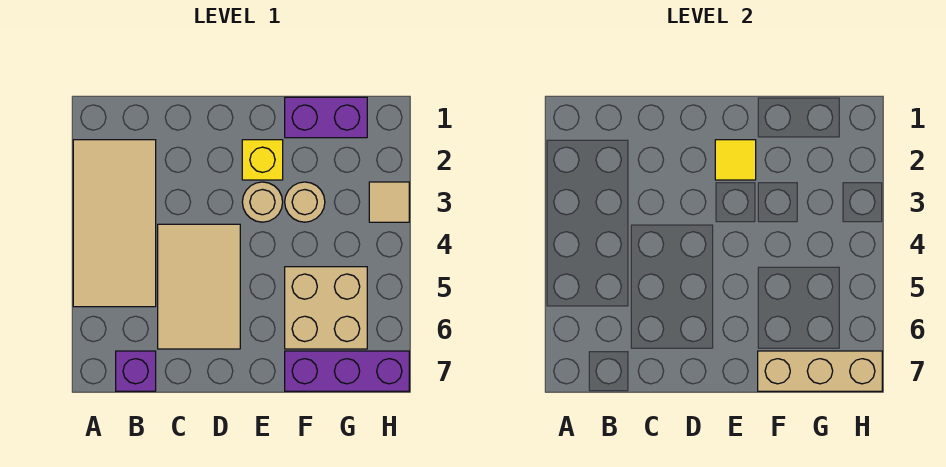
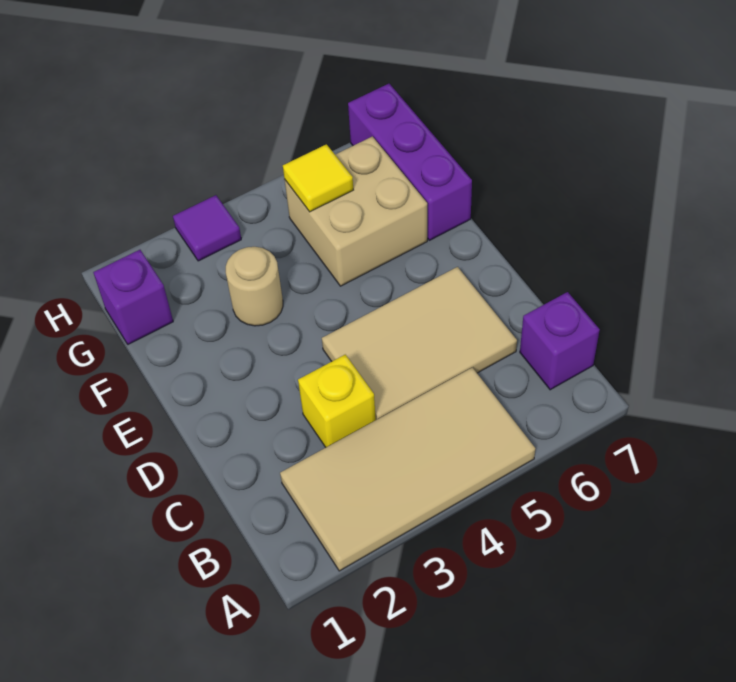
yellow 1x1 brick [242,140,283,180] -> yellow 1x1 brick moved to [298,355,376,447]
yellow 1x1 tile [715,140,756,180] -> yellow 1x1 tile moved to [283,144,353,212]
tan 1x1 round brick [242,182,283,222] -> none
purple 1x2 brick [285,97,367,138] -> purple 1x1 brick [93,250,173,344]
tan 1x3 brick [758,351,882,391] -> none
tan 1x1 tile [369,182,409,222] -> purple 1x1 tile [173,195,241,261]

